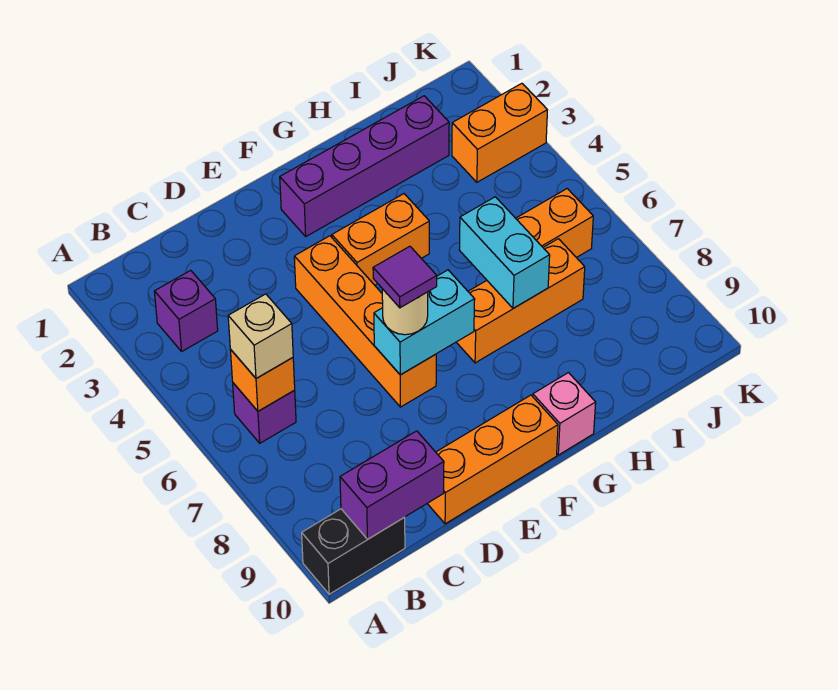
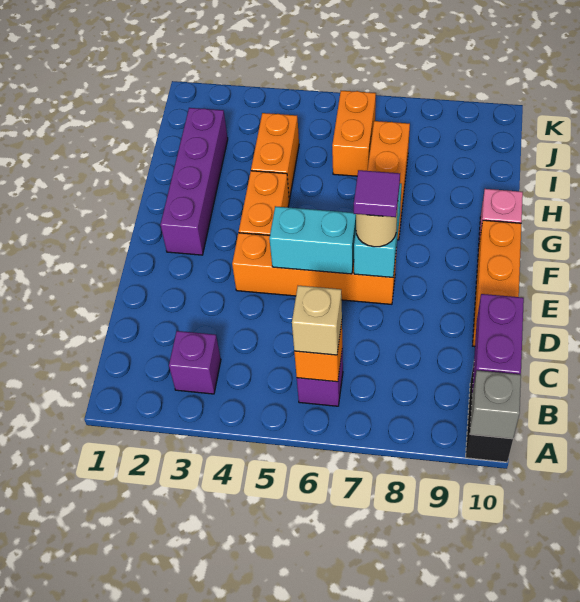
none -> grey 1x1 brick [470,370,521,439]
cyan 1x2 brick [460,197,550,308] -> cyan 1x2 brick moved to [269,206,356,274]
orange 1x2 brick [452,83,547,182] -> orange 1x2 brick moved to [251,113,299,200]

